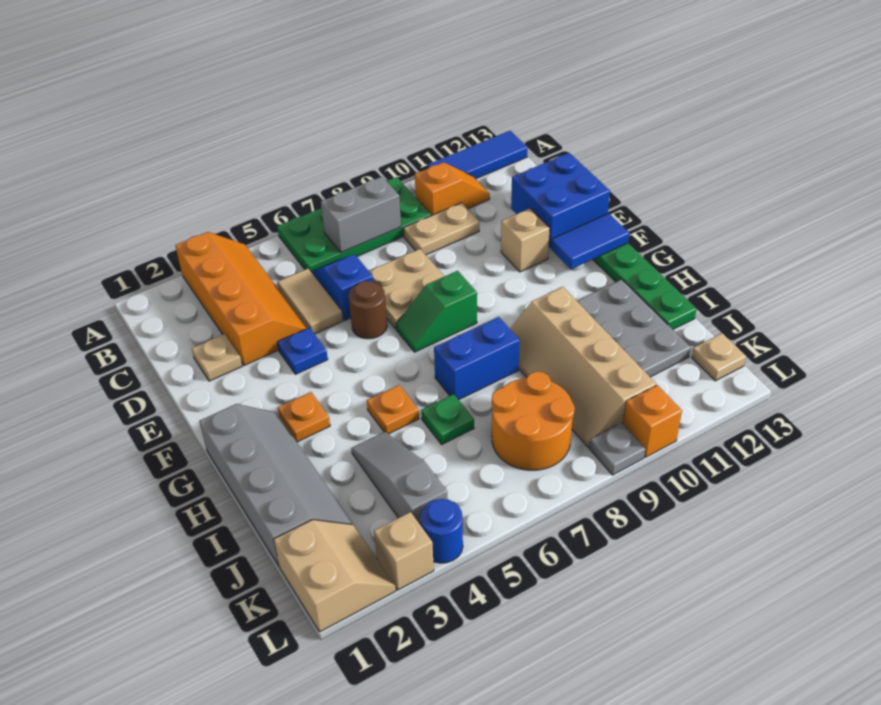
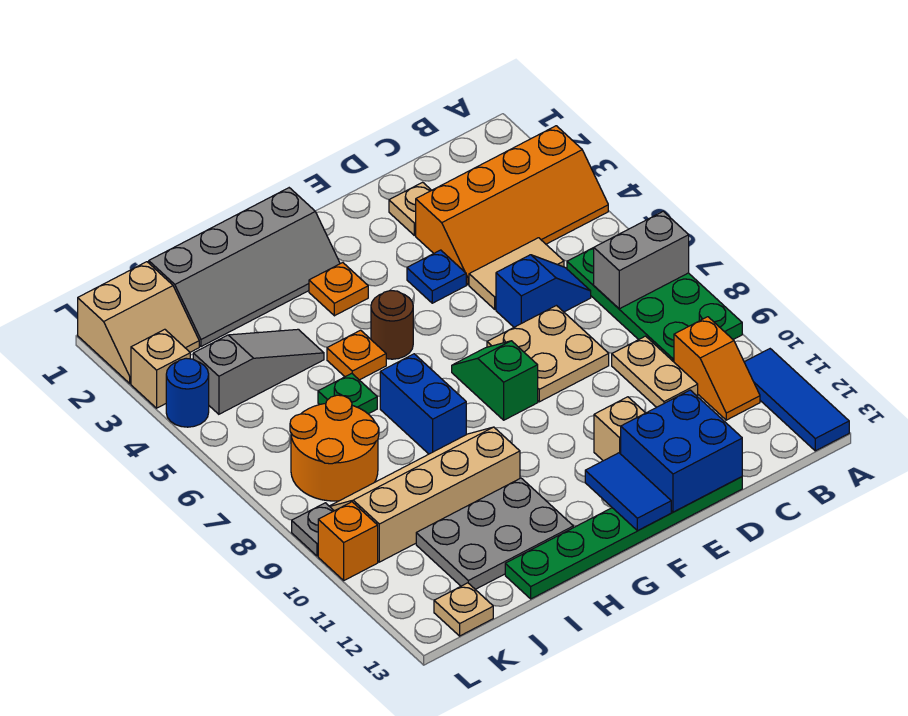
grey 1x2 brick [321,177,401,253] -> grey 1x2 brick turned to [594,211,689,309]
brown 1x1 round brick [349,281,387,339] -> brown 1x1 round brick moved to [371,291,413,359]

